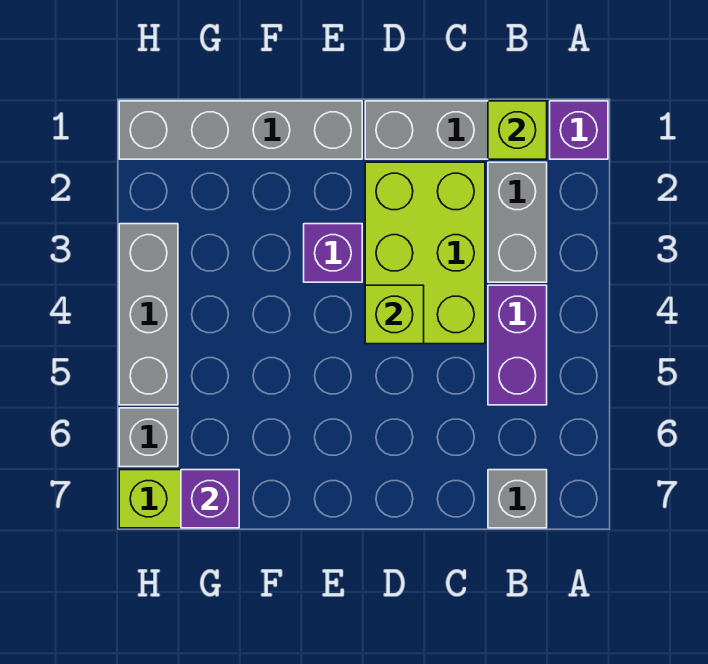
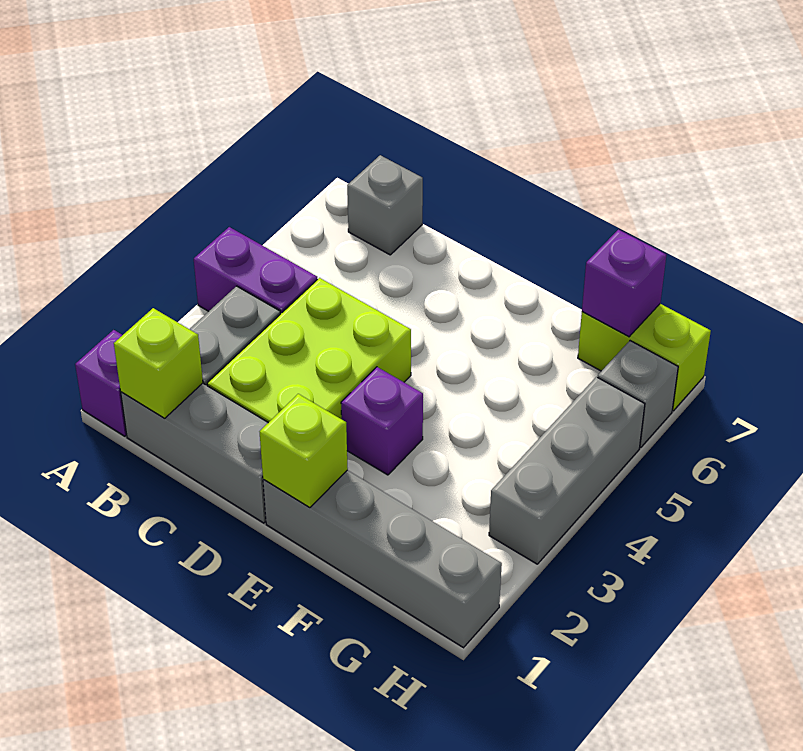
purple 1x2 brick [488,285,547,405] -> purple 1x2 brick turned to [194,227,317,314]
lime 1x1 brick [365,285,424,344] -> lime 1x1 brick moved to [260,394,348,508]

